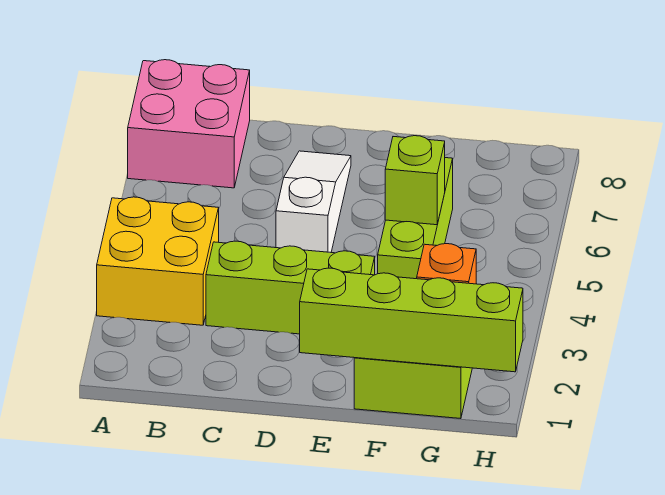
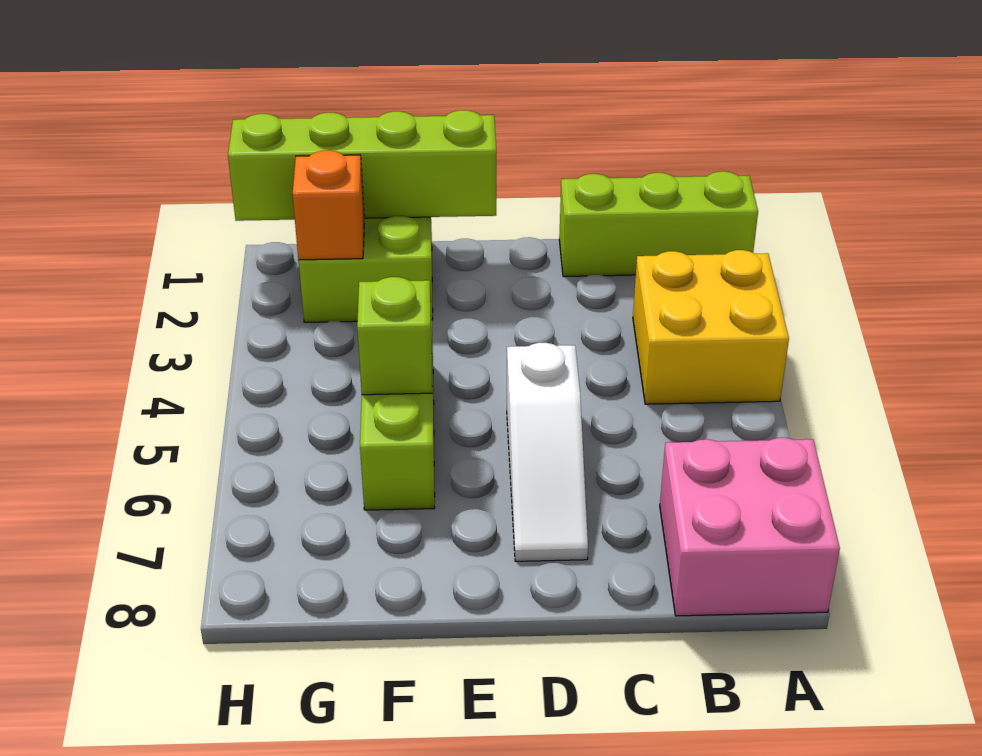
lime 1x3 brick [206,241,375,334] -> lime 1x3 brick moved to [559,171,758,277]

